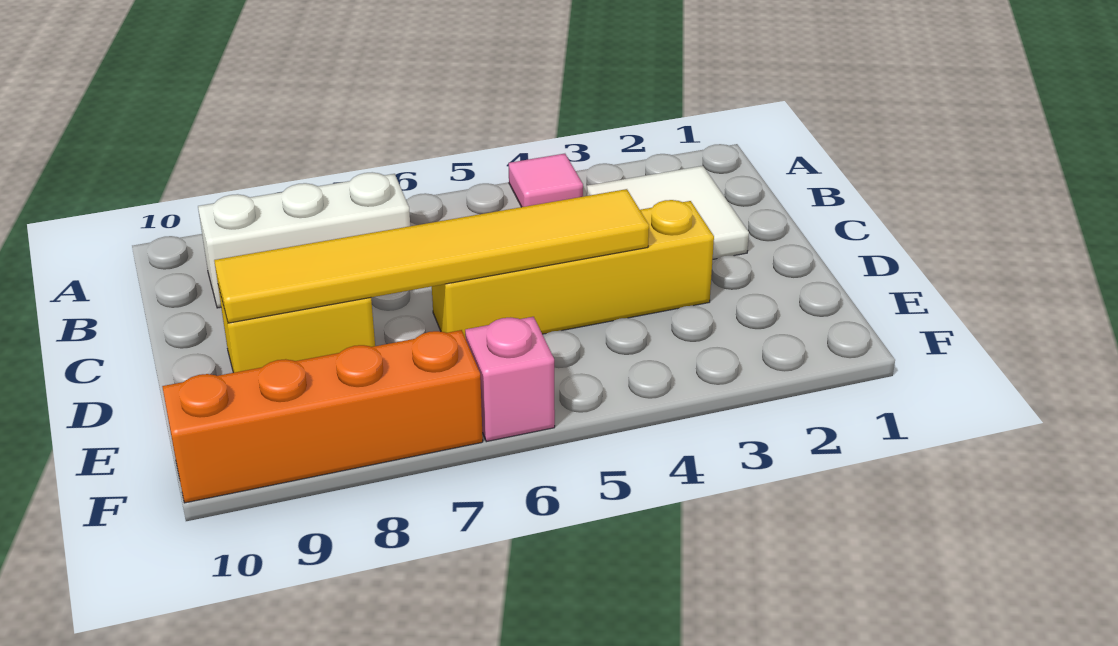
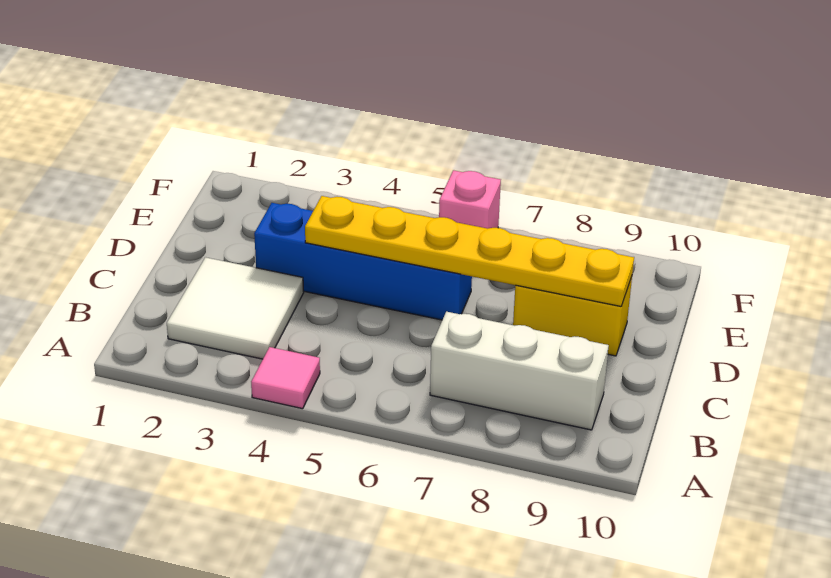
yellow 1x4 brick [432,200,714,339] -> blue 1x4 brick [254,203,472,320]
yellow 1x6 tile [214,189,649,323] -> yellow 1x6 plate [305,196,634,306]
orange 1x4 brick [162,330,483,503] -> none

